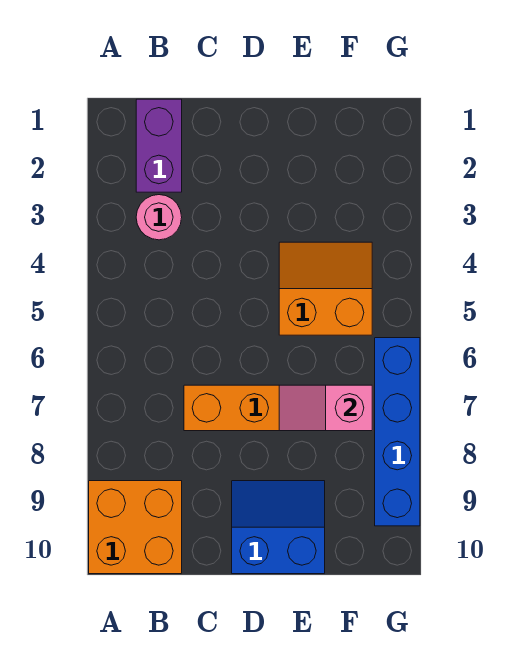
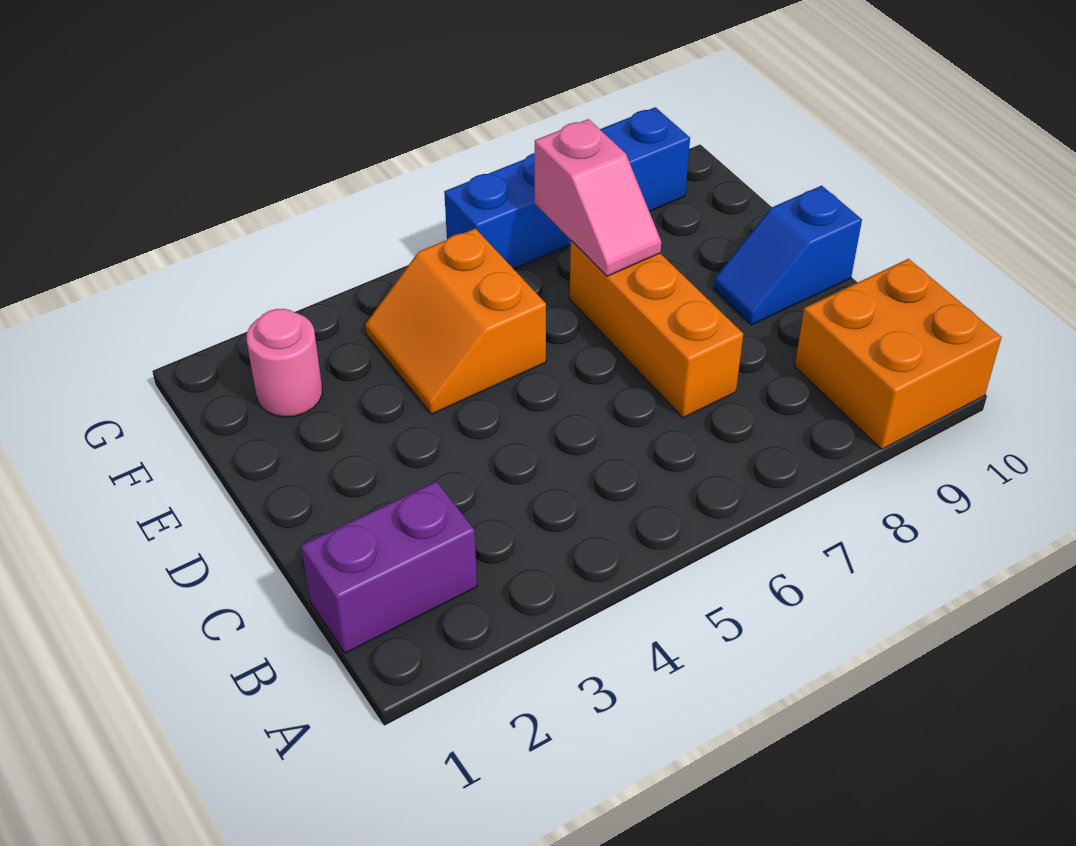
pink 1x1 round brick [136,195,182,240] -> pink 1x1 round brick moved to [246,309,322,417]
blue 2x2 slope [232,481,325,574] -> blue 1x2 slope [714,186,862,325]

